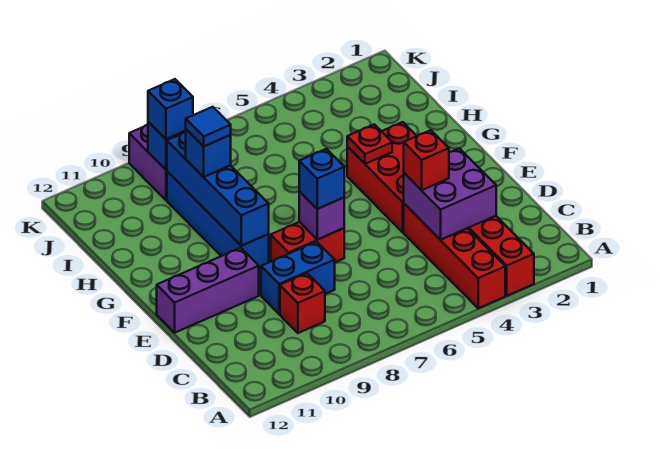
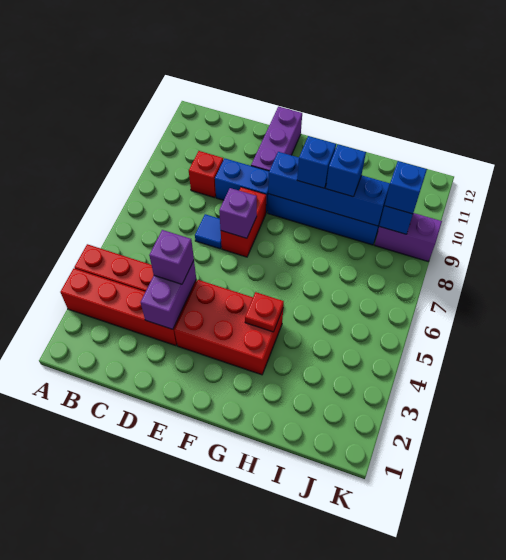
purple 2x2 brick [404,148,496,240] -> purple 1x2 brick [141,261,196,329]
red 1x1 brick [404,130,449,190] -> purple 1x1 brick [149,230,194,284]
blue 1x2 brick [261,242,335,314] -> blue 1x2 brick turned to [215,158,269,213]
blue 1x1 brick [299,149,344,209] -> blue 1x1 brick moved to [297,136,336,188]
blue 1x1 tile [186,107,231,146] -> blue 1x1 tile moved to [195,214,222,249]

